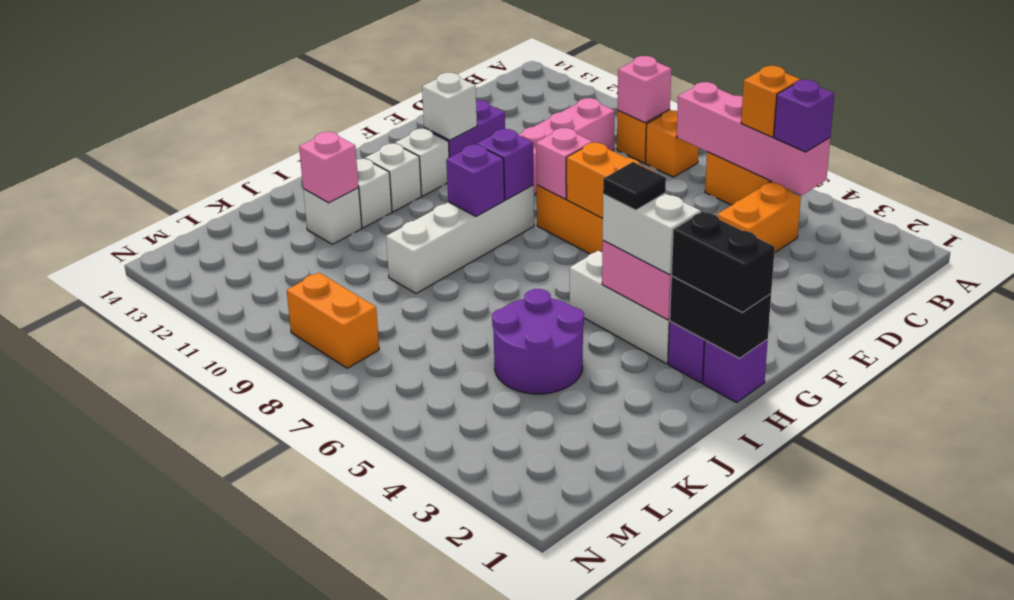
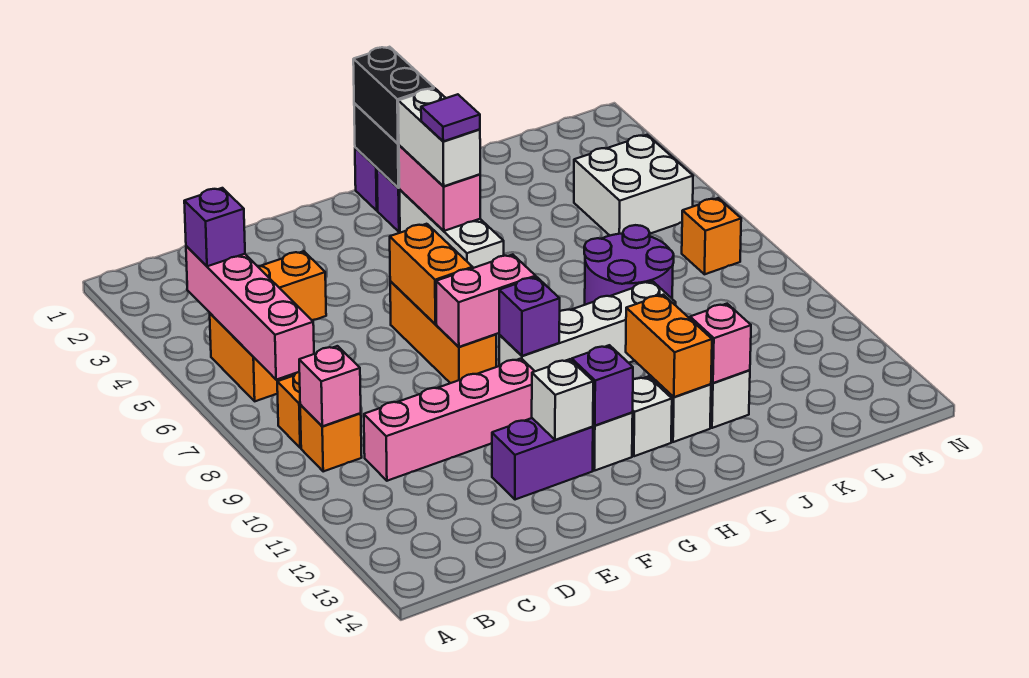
orange 1x1 brick [741,66,800,137] -> orange 1x1 brick moved to [682,198,741,274]
pink 1x1 brick [536,128,593,199] -> pink 1x2 brick [436,255,536,347]
black 1x1 tile [603,162,666,210] -> purple 1x1 tile [421,94,480,141]
purple 1x1 brick [446,144,504,216] -> purple 1x1 brick moved to [572,345,633,426]
purple 2x2 round brick [492,289,584,394] -> purple 2x2 round brick moved to [584,225,674,305]
none -> white 2x2 brick [574,135,693,235]
orange 1x2 brick [287,273,379,368] -> orange 1x2 brick moved to [626,295,712,397]

